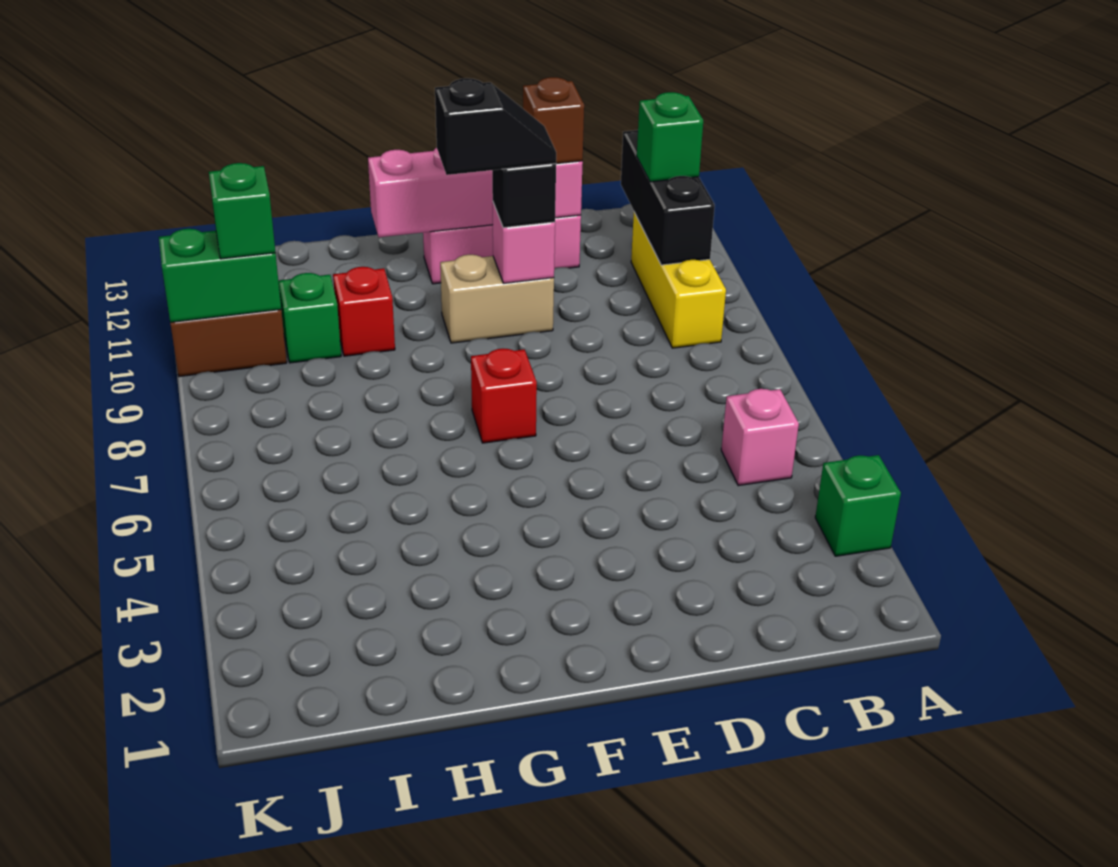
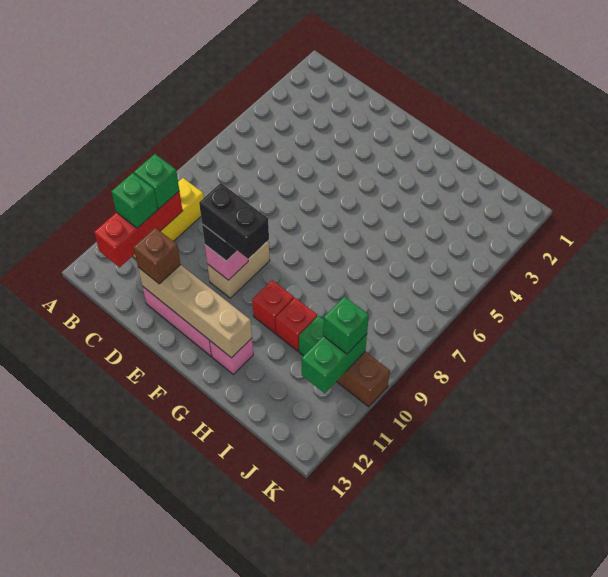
green 1x1 brick [815,455,901,556] -> green 1x1 brick moved to [134,154,179,209]
pink 1x1 brick [721,389,799,486] -> pink 1x1 brick moved to [210,338,253,374]
black 1x3 brick [621,130,715,265] -> red 1x3 brick [94,191,183,267]
pink 1x4 brick [368,148,583,237] -> tan 1x4 brick [138,265,252,358]
tan 1x2 brick [440,255,554,343] -> tan 1x2 brick turned to [207,241,270,298]
black 1x2 slope [435,78,556,175] -> black 1x2 brick [199,183,269,259]
red 1x1 brick [471,349,537,443] -> red 1x1 brick moved to [252,280,294,333]
green 1x2 brick [159,229,281,322] -> green 1x2 brick turned to [302,334,367,393]

